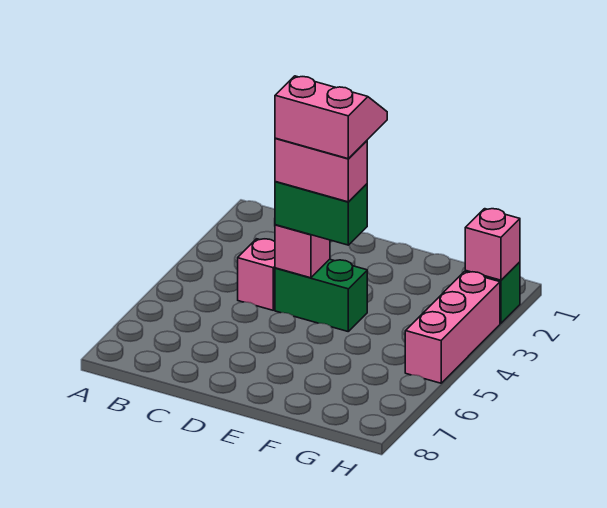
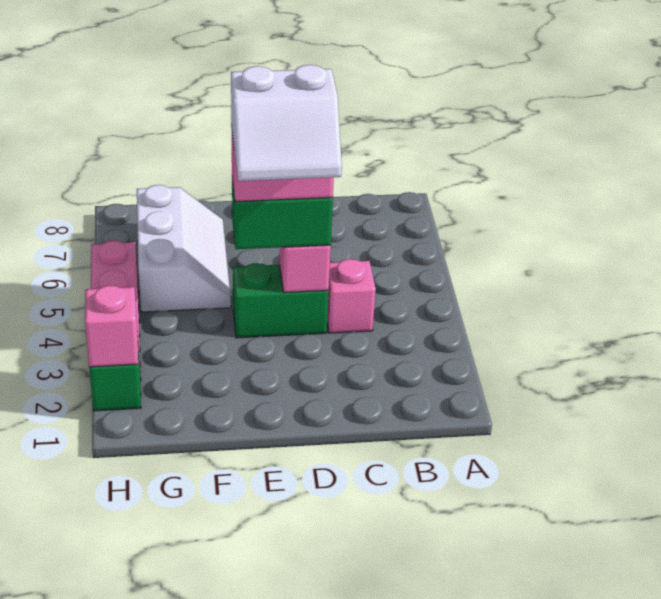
pink 2x2 slope [275,76,387,159] -> white 2x2 slope [231,65,342,181]
none -> white 2x3 slope [137,185,231,312]

